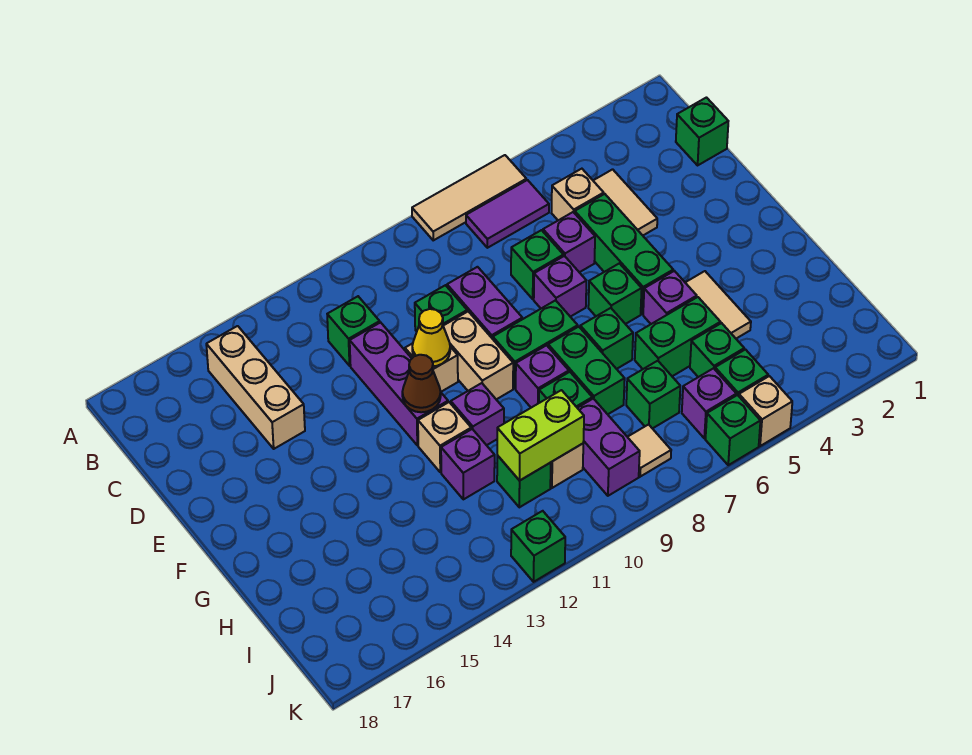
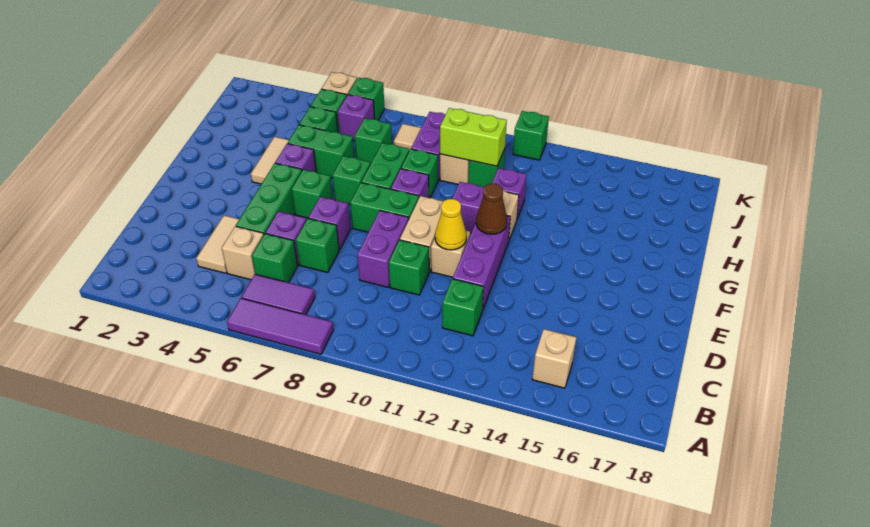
tan 1x3 tile [412,155,526,240] -> purple 1x3 tile [227,298,333,354]
tan 1x3 brick [206,326,305,449] -> tan 1x1 brick [532,329,576,388]
green 1x1 brick [676,98,728,165] -> green 1x1 brick moved to [252,233,298,283]

